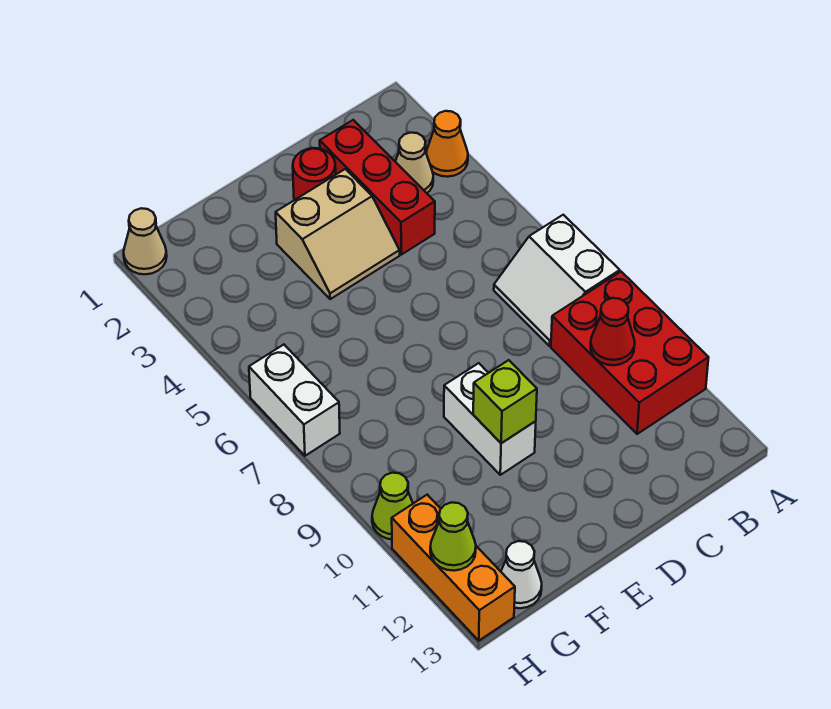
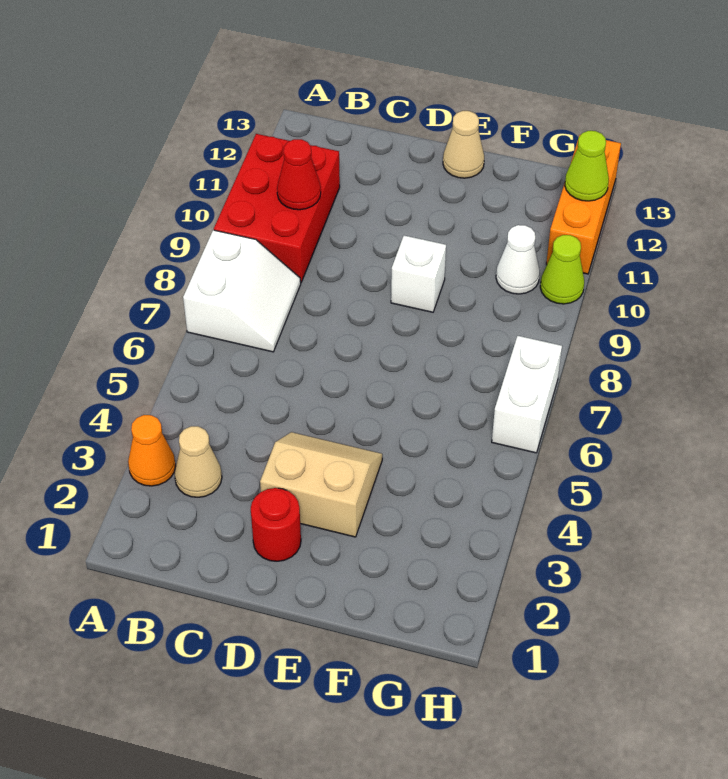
red 1x3 brick [320,120,435,255] -> none
white 1x2 brick [444,363,536,475] -> white 1x1 brick [391,236,446,312]
lime 1x1 brick [473,360,537,443] -> none
white 1x1 cone [501,541,542,608] -> white 1x1 cone moved to [496,225,540,294]
tan 1x1 cone [124,208,167,274] -> tan 1x1 cone moved to [443,111,484,178]

